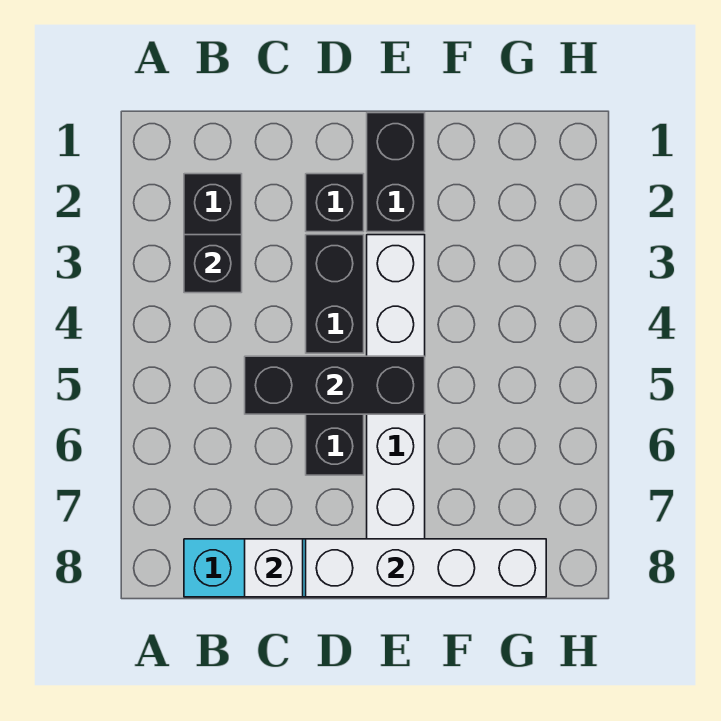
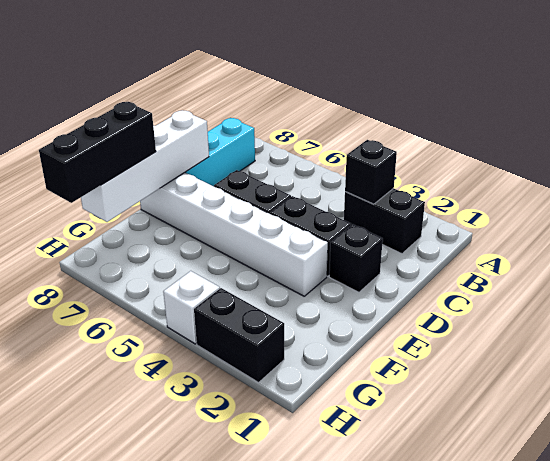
black 1x3 brick [245,356,425,414] -> black 1x3 brick moved to [39,102,156,203]
white 1x1 brick [245,539,303,597] -> white 1x1 brick moved to [163,271,220,344]
black 1x2 brick [367,113,425,232] -> black 1x2 brick moved to [194,288,284,382]

